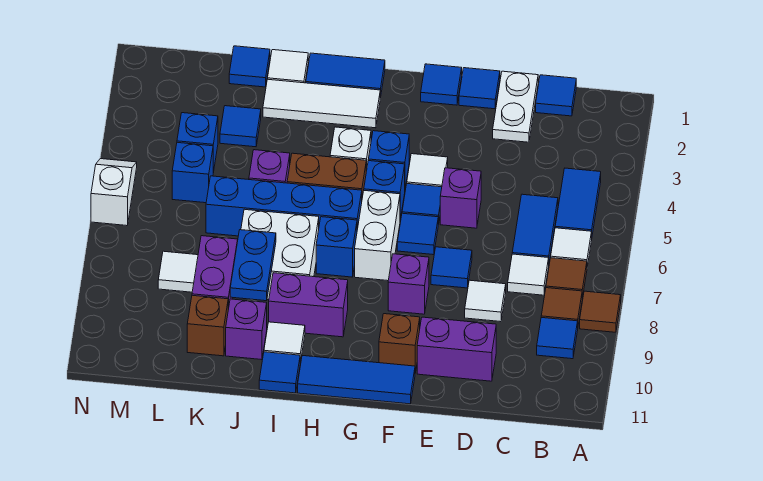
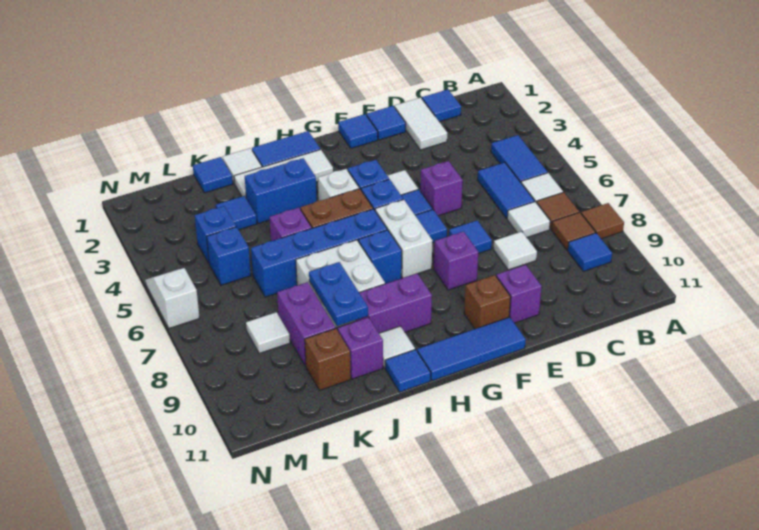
white 1x2 plate [493,71,538,142] -> white 1x2 tile [394,98,447,150]
purple 1x2 brick [417,317,496,381] -> purple 1x1 brick [496,265,542,323]
none -> blue 1x2 brick [245,158,317,223]

